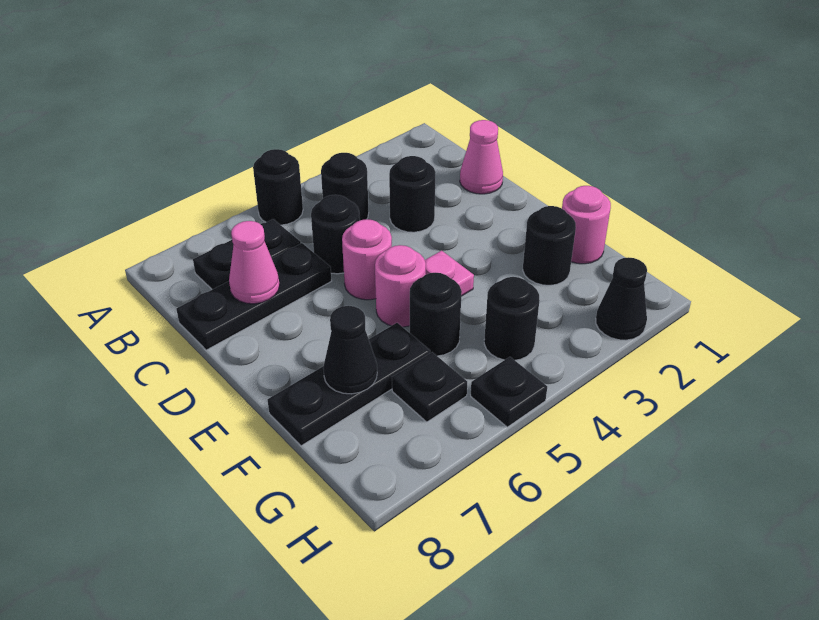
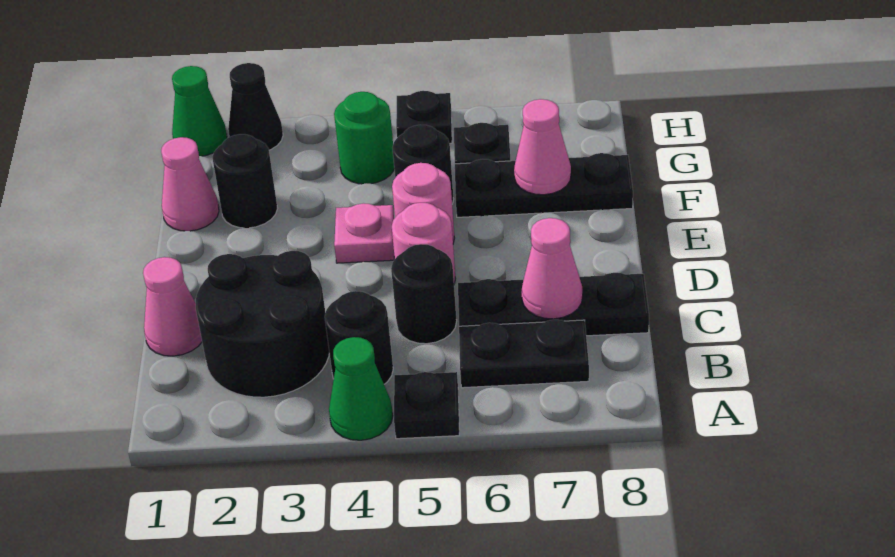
none -> green 1x1 cone [329,337,393,440]
black 1x1 round brick [253,149,303,225] -> black 1x1 plate [394,372,459,439]
black 1x1 round brick [389,156,435,232] -> black 2x2 round brick [196,251,329,397]
pink 1x1 round brick [562,186,611,264] -> pink 1x1 cone [161,137,219,231]
black 1x1 cone [323,306,377,394] -> pink 1x1 cone [514,99,571,195]
black 1x1 round brick [484,277,540,360] -> green 1x1 round brick [334,92,394,184]
none -> green 1x1 cone [172,66,227,156]

